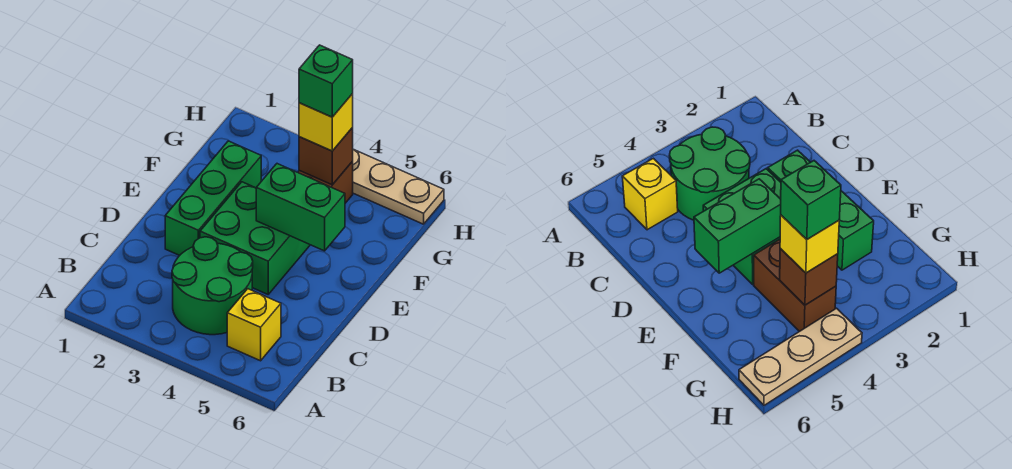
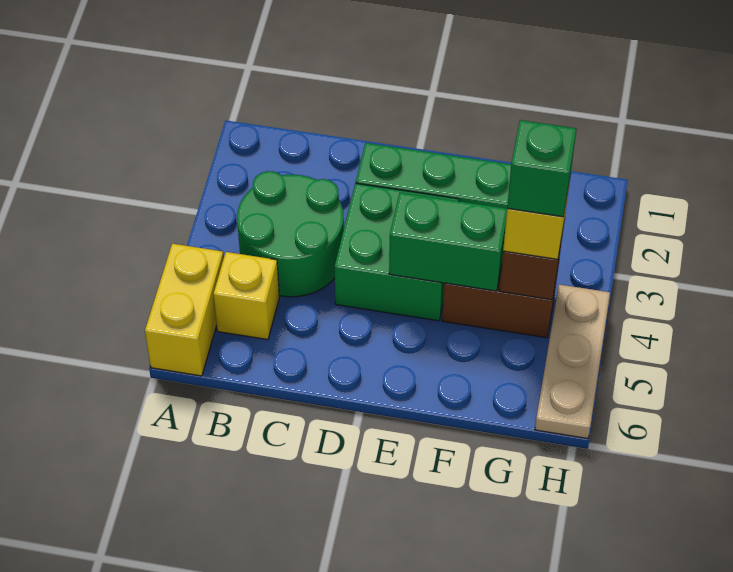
none -> yellow 1x2 brick [145,244,224,376]
green 1x2 brick [256,164,345,251] -> green 1x2 brick turned to [389,193,507,291]

